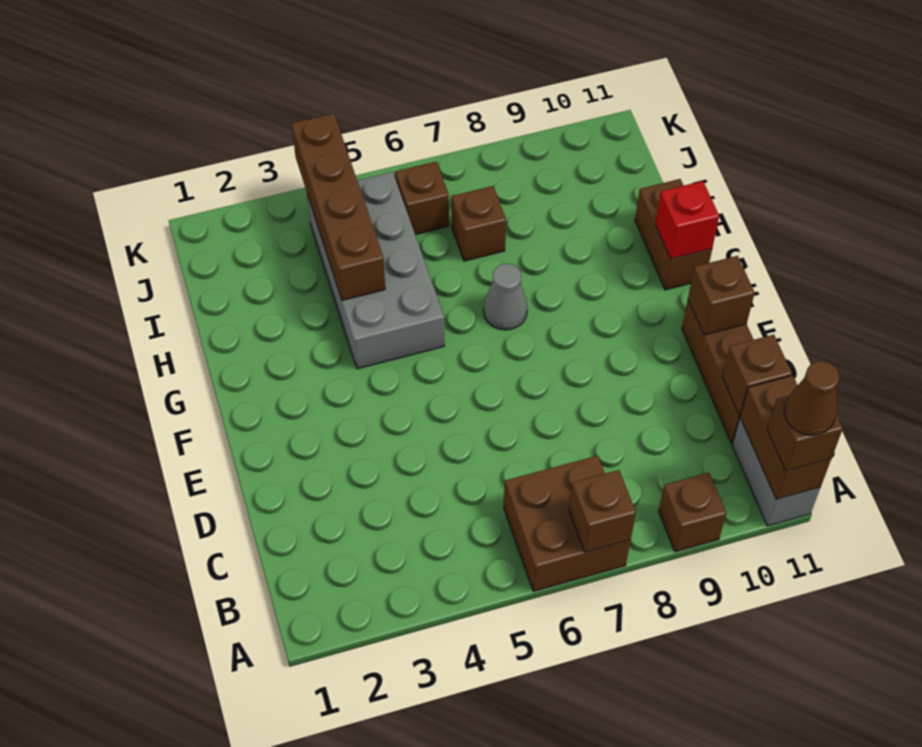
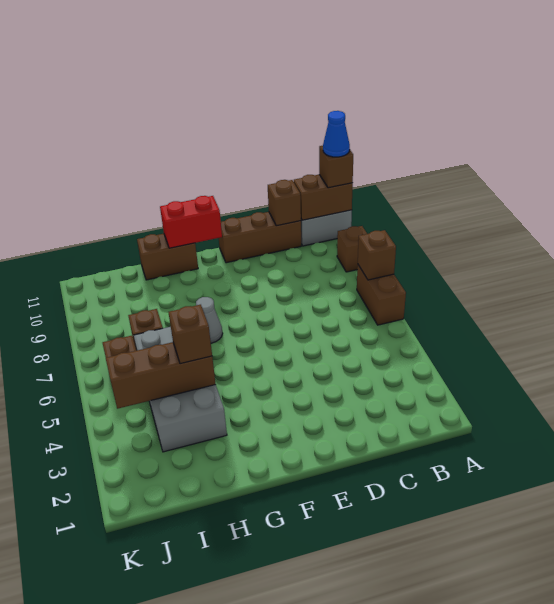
brown 2x2 brick [504,456,631,591] -> brown 1x2 brick [357,265,406,325]
brown 1x1 cone [784,361,839,435] -> blue 1x1 cone [323,111,350,157]
brown 1x1 brick [688,256,755,335] -> brown 1x1 brick moved to [168,305,212,364]
grey 2x4 brick [307,172,444,369] -> grey 2x4 brick turned to [134,327,227,452]
red 1x1 brick [655,181,719,259] -> red 1x2 brick [160,196,222,248]
brown 1x4 brick [292,113,385,300] -> brown 1x3 brick [106,342,216,409]

